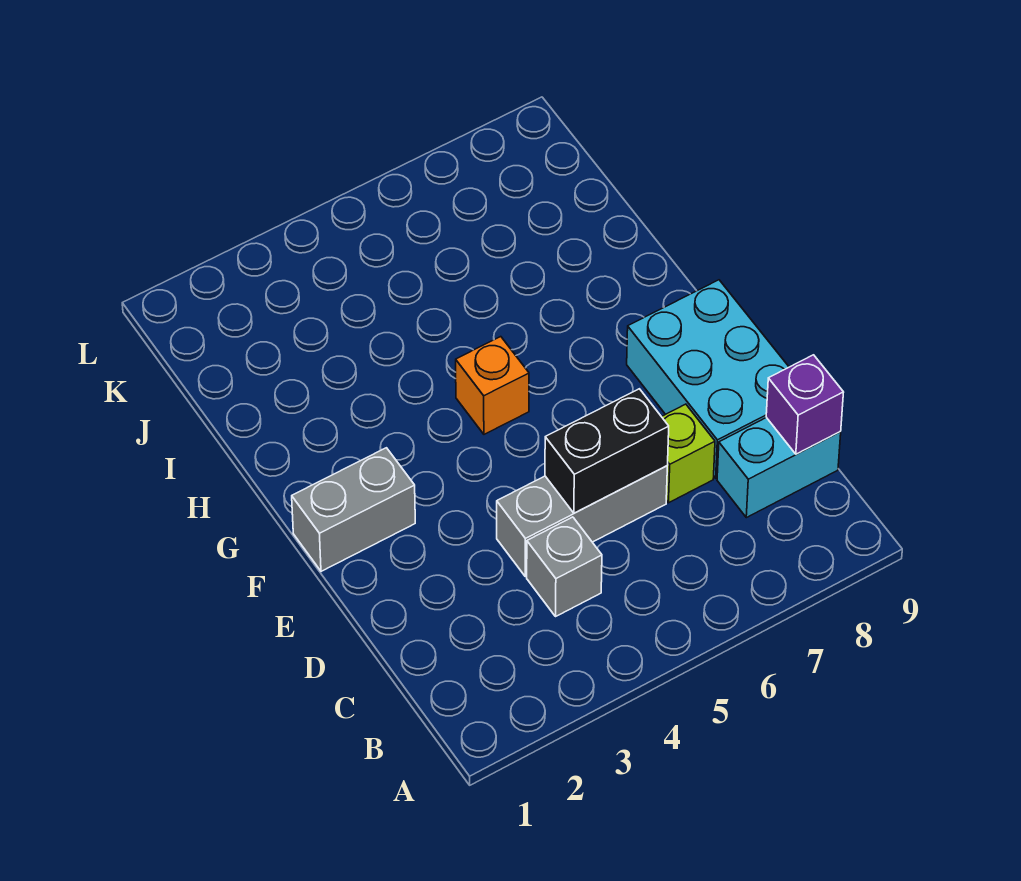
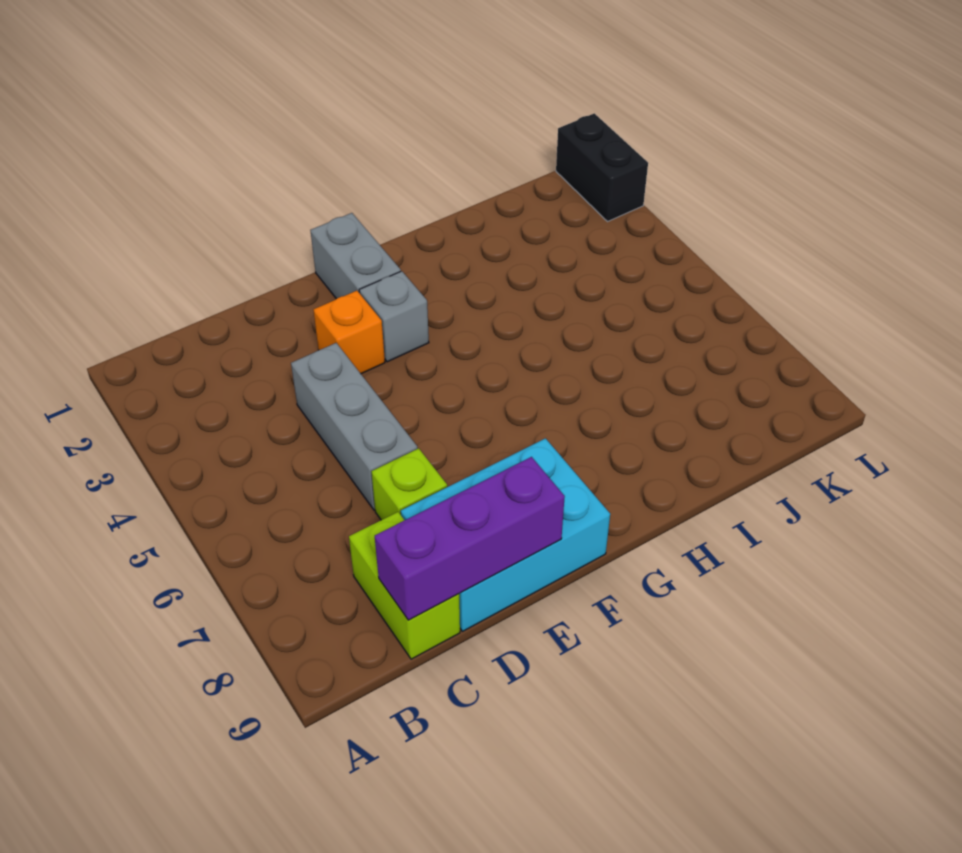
grey 1x1 brick [527,517,602,617] -> grey 1x1 brick moved to [359,271,429,362]
cyan 1x2 brick [717,418,841,518] -> lime 1x2 brick [349,512,460,659]
purple 1x1 brick [766,355,844,454] -> purple 1x3 brick [375,457,565,620]
black 1x2 brick [545,389,669,513] -> black 1x2 brick moved to [556,113,648,222]
orange 1x1 brick [456,337,529,434] -> orange 1x1 brick moved to [313,291,385,374]

